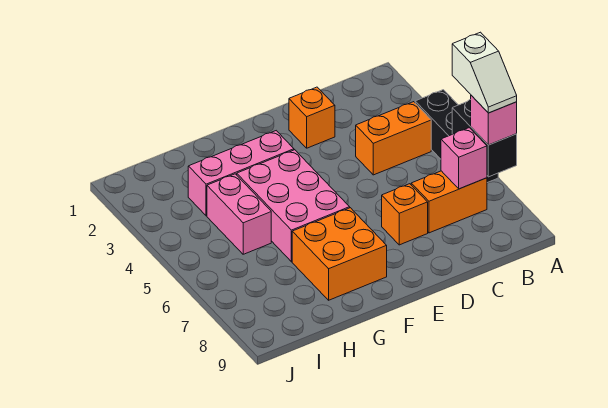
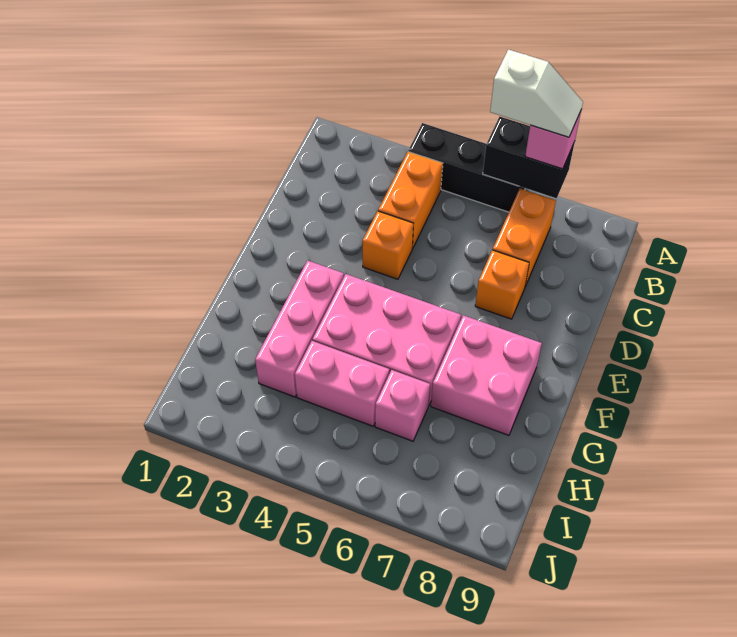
pink 1x1 brick [441,128,487,189] -> pink 1x1 brick moved to [375,370,430,441]
orange 1x1 brick [289,87,335,148] -> orange 1x1 brick moved to [363,211,413,279]
orange 2x2 brick [292,208,387,300] -> pink 2x2 brick [431,315,542,435]

